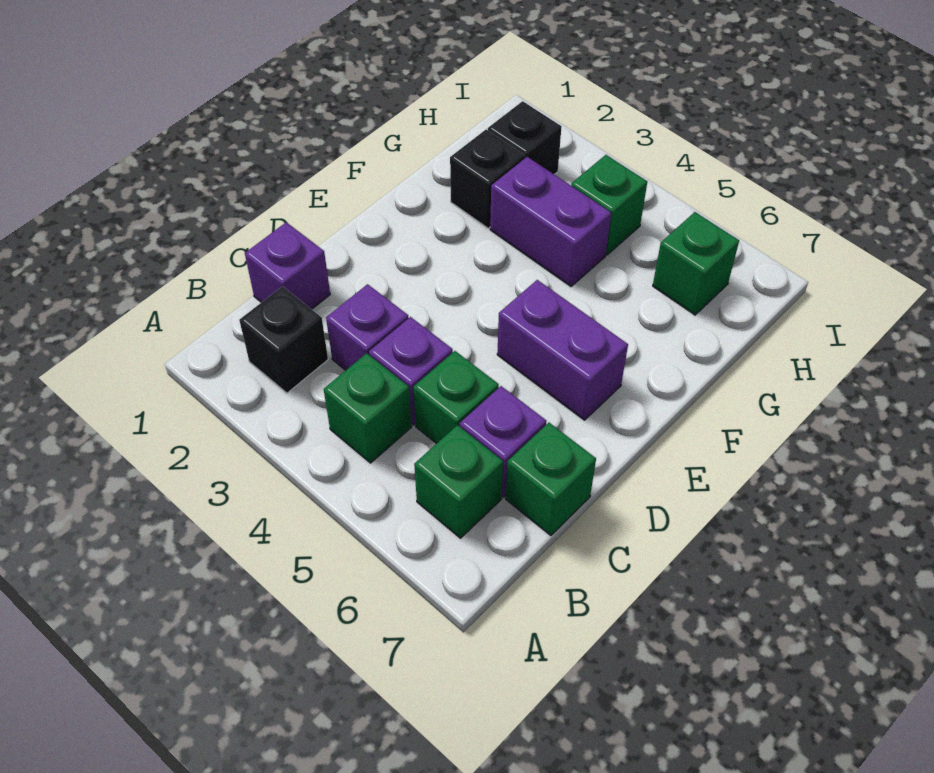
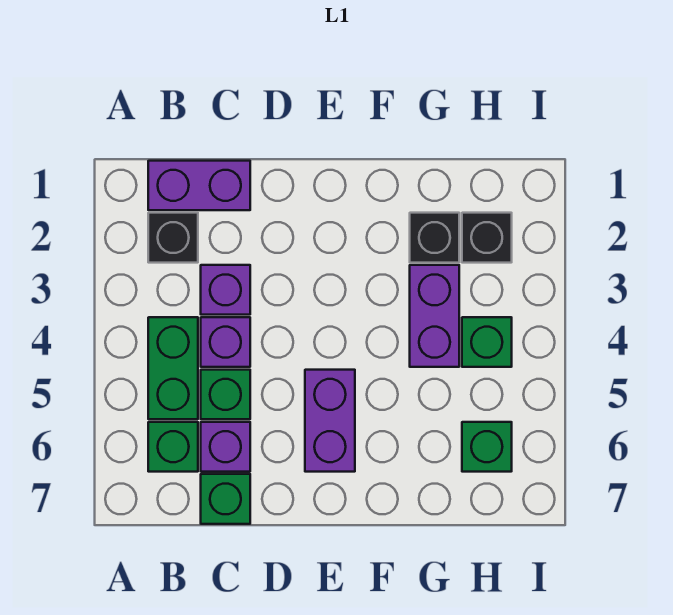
green 1x1 brick [324,353,412,463] -> green 1x2 brick [148,317,198,419]
purple 1x1 brick [245,222,330,309] -> purple 1x2 brick [148,161,250,210]

